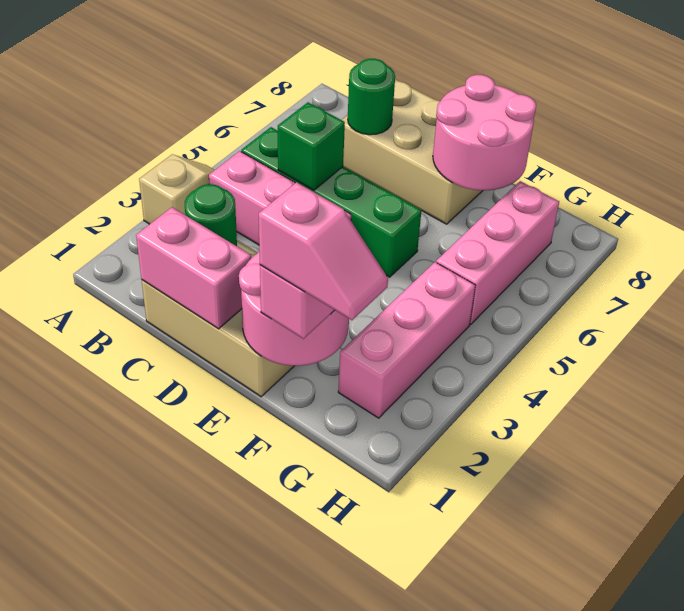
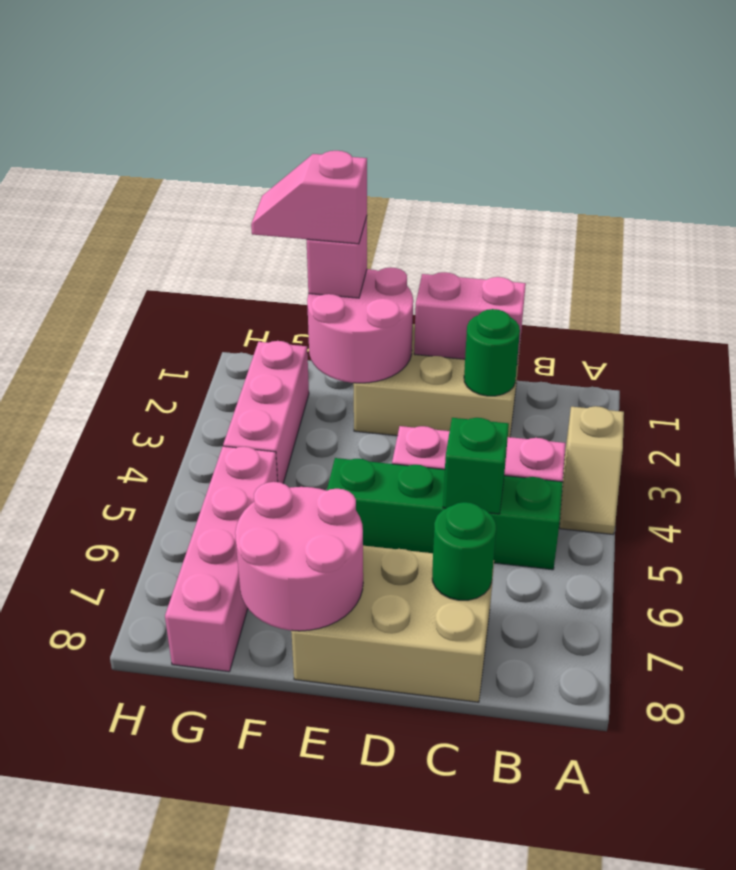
pink 1x3 brick [436,181,559,324] -> pink 1x4 brick [165,446,278,672]

